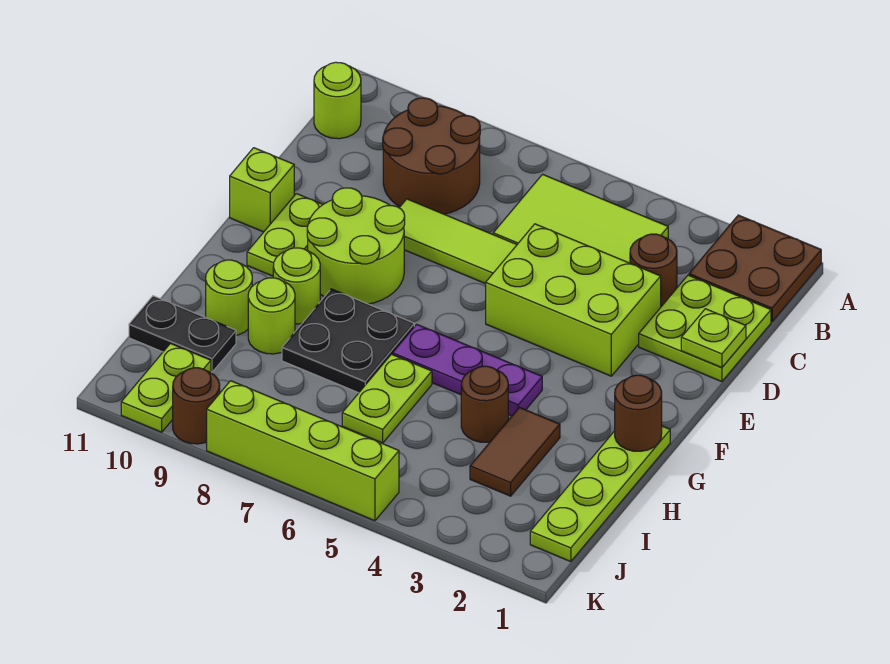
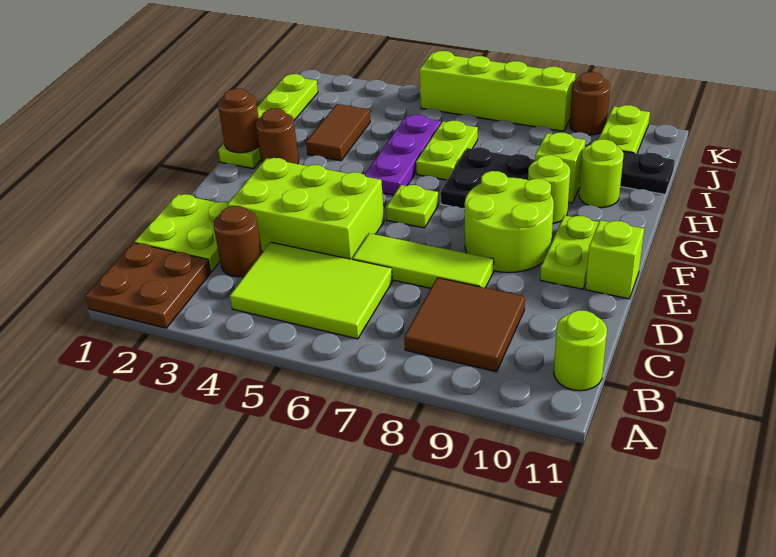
brown 2x2 round brick [383,98,480,214] -> brown 2x2 tile [404,278,525,372]
lime 1x1 plate [681,309,746,368] -> lime 1x1 plate moved to [386,185,438,228]
purple 1x3 plate [393,324,542,416] -> purple 1x3 plate turned to [365,115,441,195]
brown 1x1 round brick [461,366,508,442] -> brown 1x1 round brick moved to [256,109,299,164]
lime 1x1 round brick [248,278,295,354] -> lime 1x1 brick [535,133,585,203]

